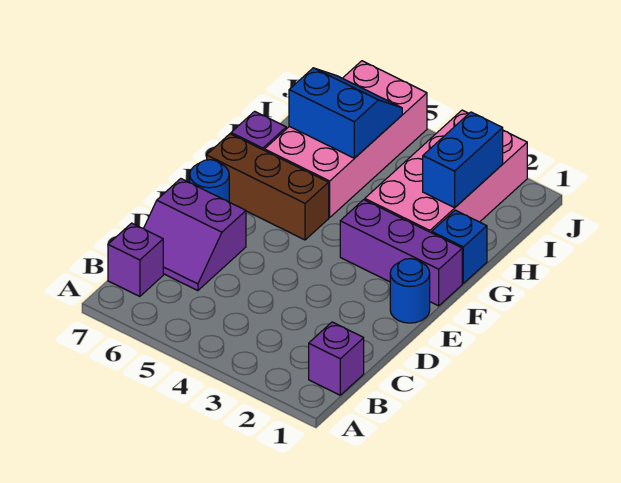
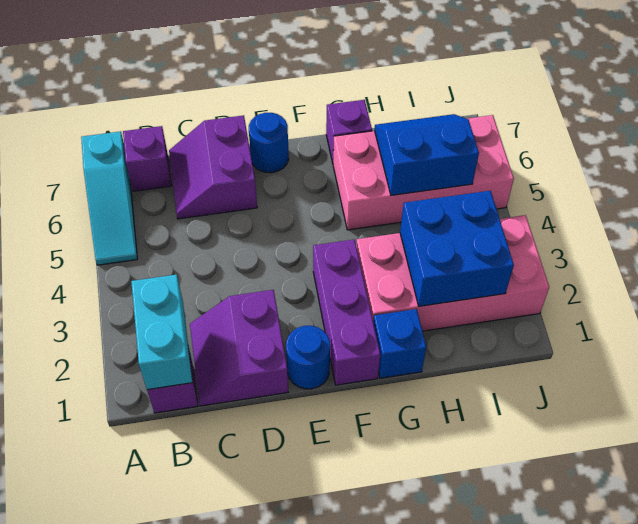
none -> cyan 1x3 slope [81,131,137,265]
none -> cyan 1x2 brick [131,274,192,390]
none -> purple 2x2 slope [190,290,288,406]
brown 1x3 brick [207,134,329,240] -> none
blue 1x2 brick [423,112,503,208] -> blue 2x2 brick [400,191,514,306]
blue 2x2 slope [289,68,402,158] -> blue 2x2 slope turned to [375,114,479,195]

